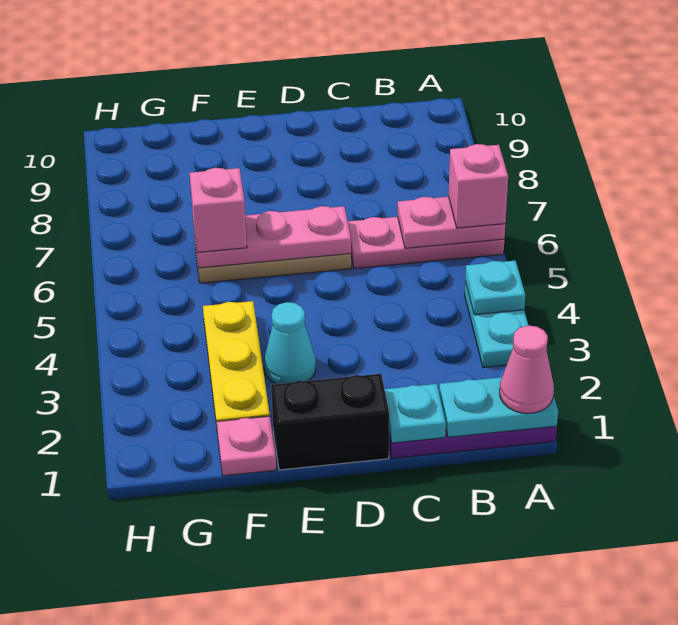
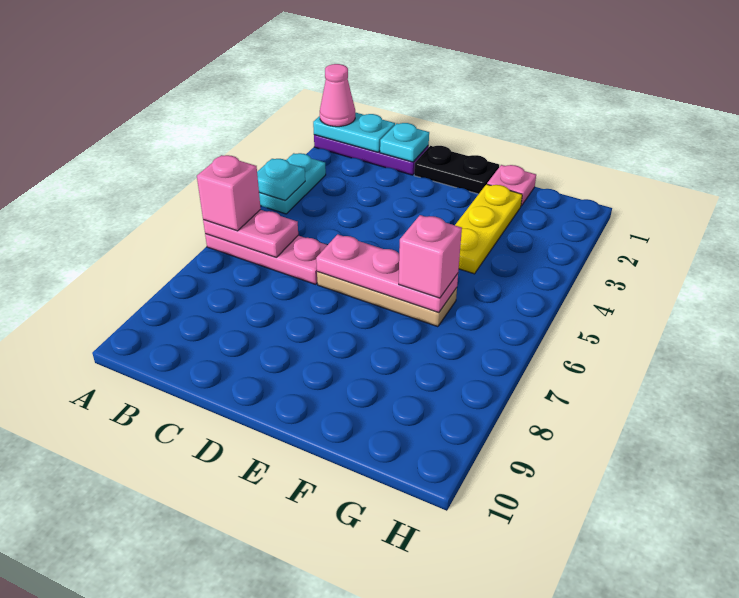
black 1x2 brick [271,374,389,470] -> black 1x2 plate [414,146,499,194]
cyan 1x1 cone [264,302,316,384] -> none

